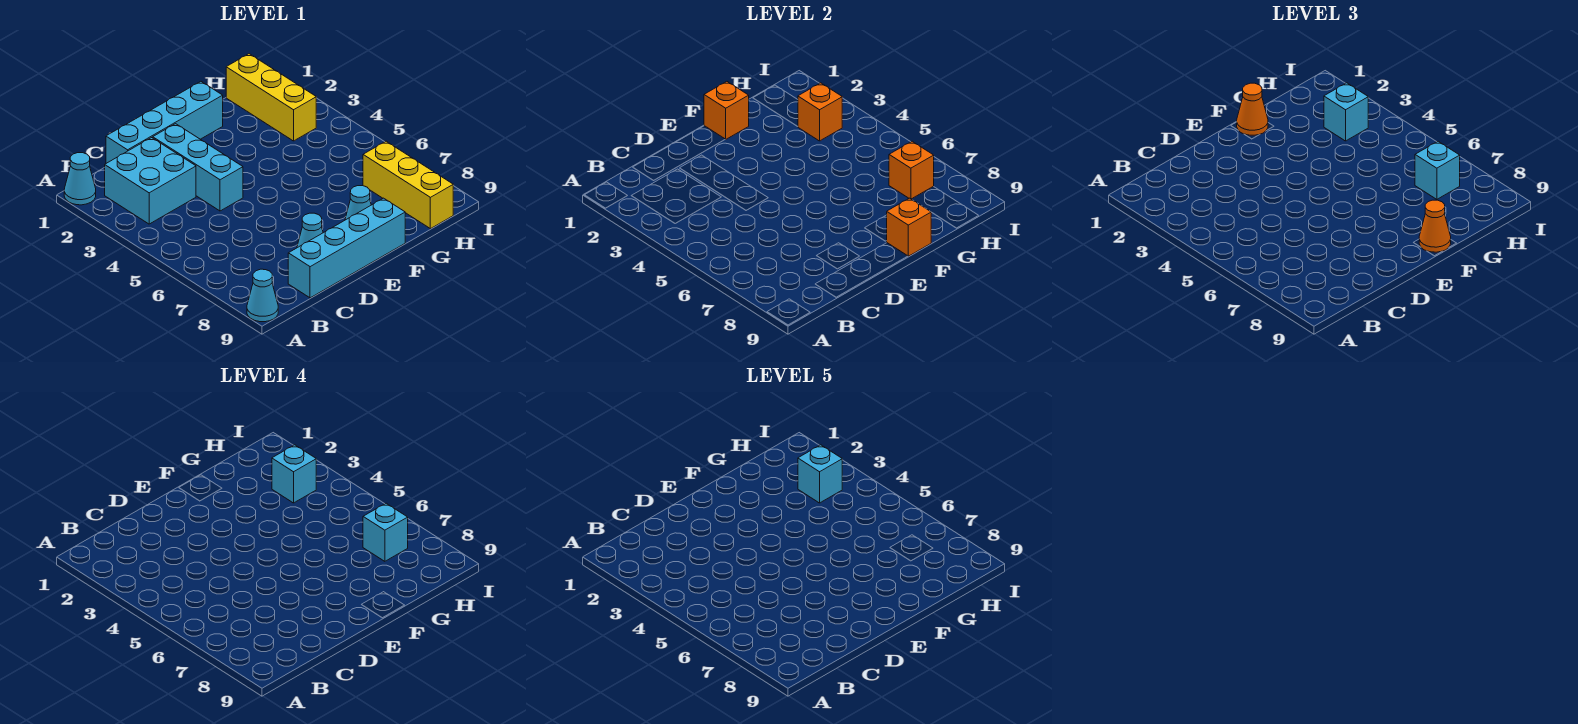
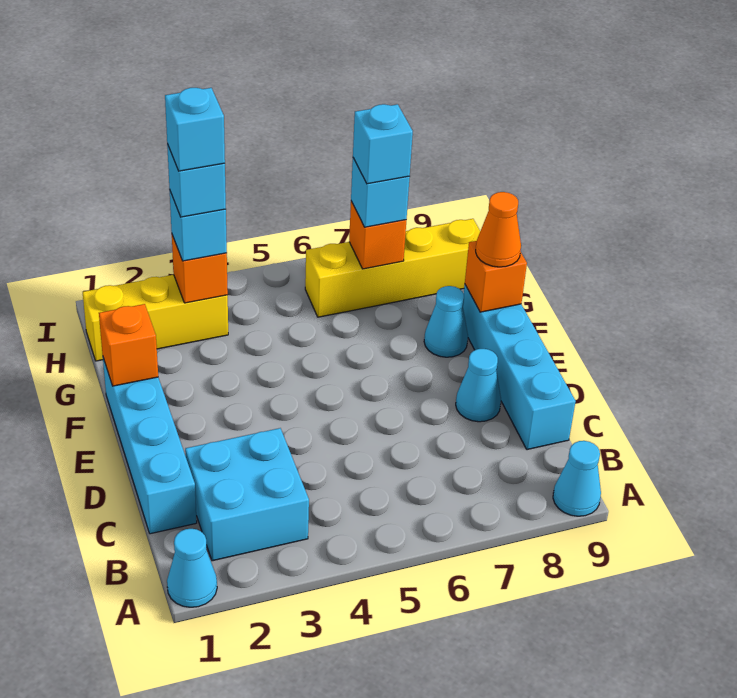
cyan 1x3 brick [153,124,243,211] -> none
orange 1x1 cone [1237,83,1268,135] -> none
yellow 1x3 brick [363,141,453,229] -> yellow 1x4 brick [305,219,480,317]

